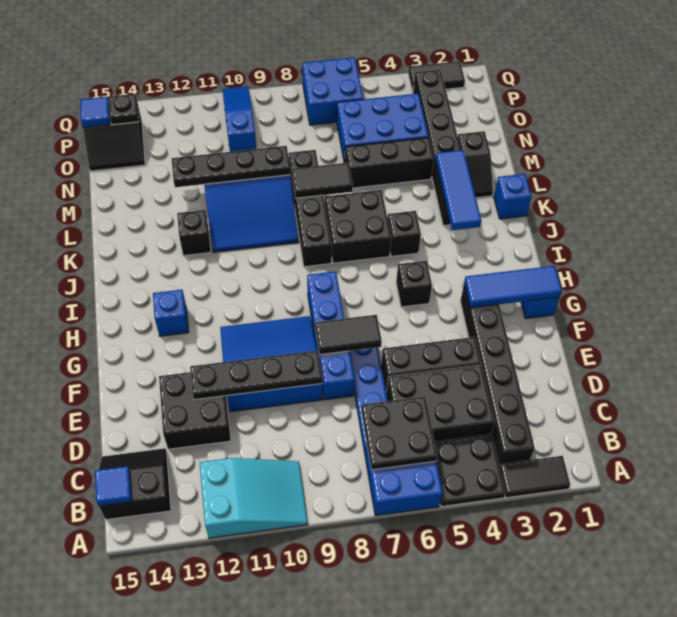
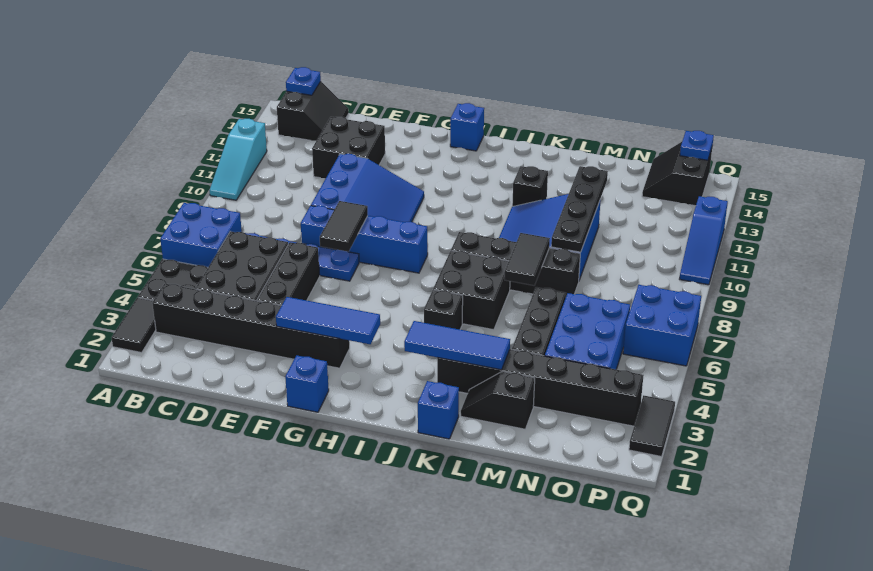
cyan 2x3 slope [200,458,307,538] -> cyan 1x3 slope [210,119,267,200]
black 2x2 plate [361,397,437,470] -> none
blue 1x1 tile [95,466,132,506] -> blue 1x1 plate [286,67,321,95]
black 1x4 plate [190,351,322,400] -> none
blue 1x3 tile [464,266,562,308] -> blue 1x3 tile turned to [276,297,380,344]
black 1x1 brick [396,261,432,307] -> none
blue 1x1 brick [153,290,189,336] -> blue 1x1 brick moved to [450,103,484,151]
blue 1x3 slope [222,86,256,152] -> blue 1x3 slope turned to [680,196,728,285]
black 1x1 plate [109,94,139,125] -> none
blue 1x1 tile [80,97,110,128] -> blue 1x1 plate [680,131,714,160]

